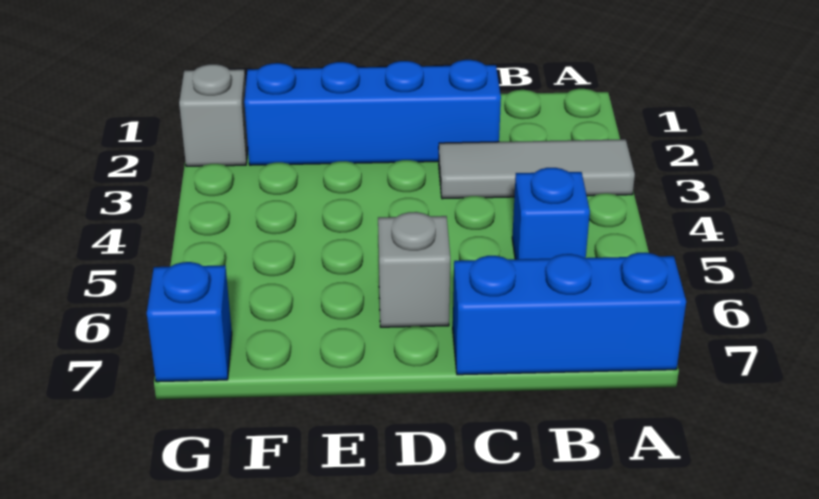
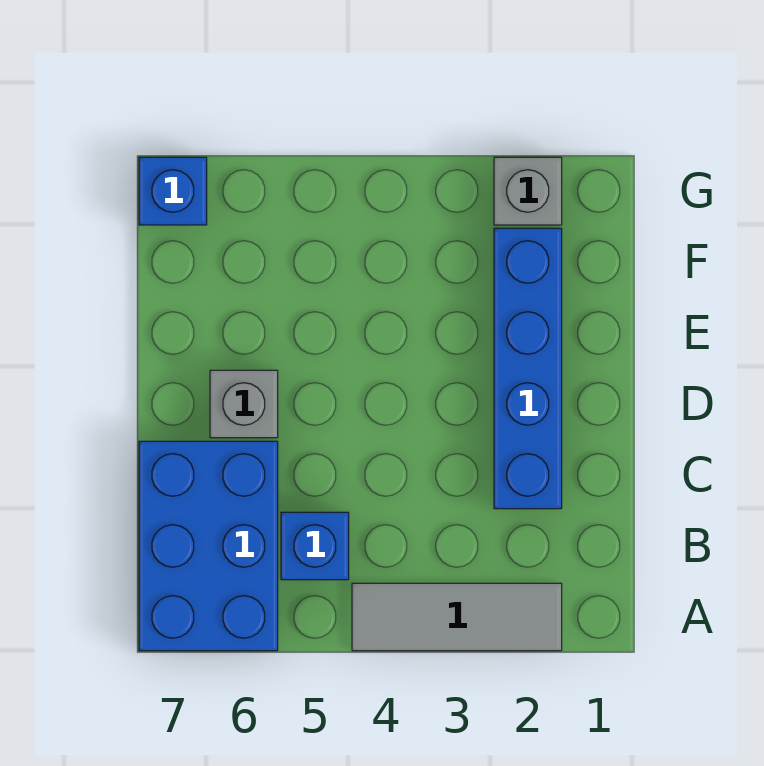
grey 1x3 tile [439,139,635,199] -> grey 1x3 tile turned to [352,583,562,651]
blue 1x3 brick [453,253,686,375] -> blue 2x3 brick [139,441,278,651]

